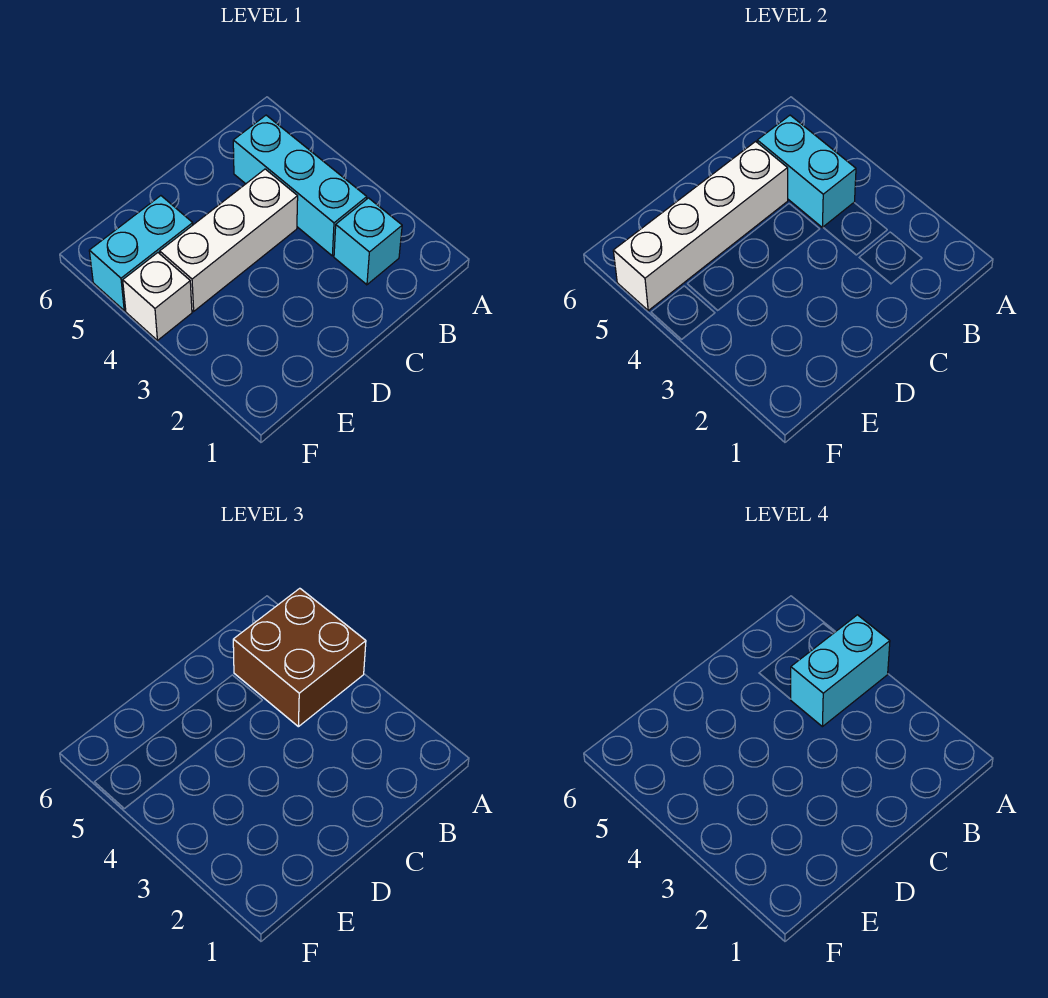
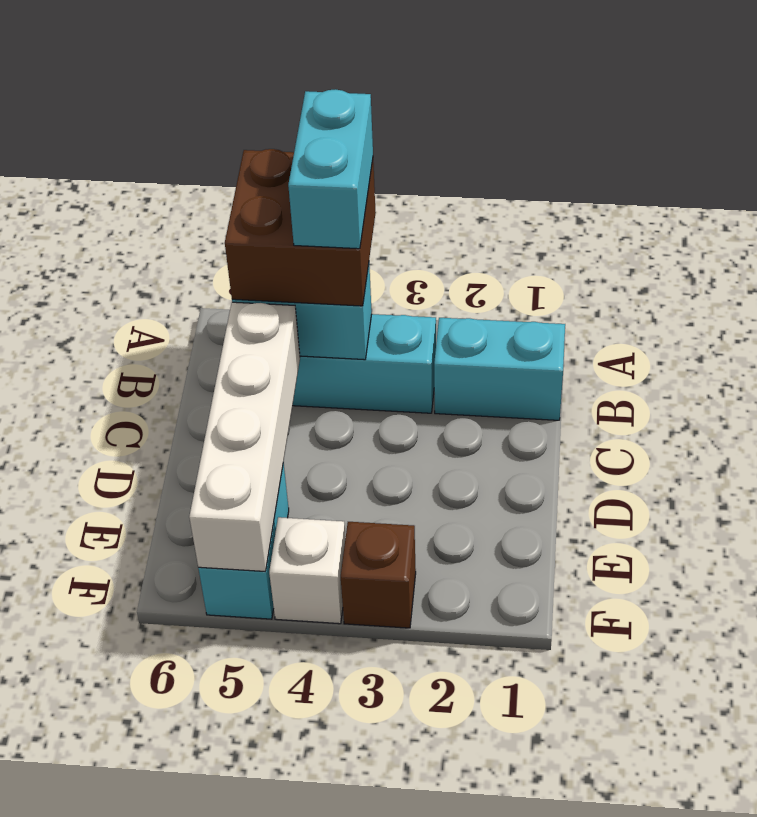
cyan 1x1 brick [334,198,402,285] -> cyan 1x2 brick [434,318,565,420]
white 1x3 brick [160,169,298,311] -> none
none -> brown 1x1 brick [341,522,416,628]

